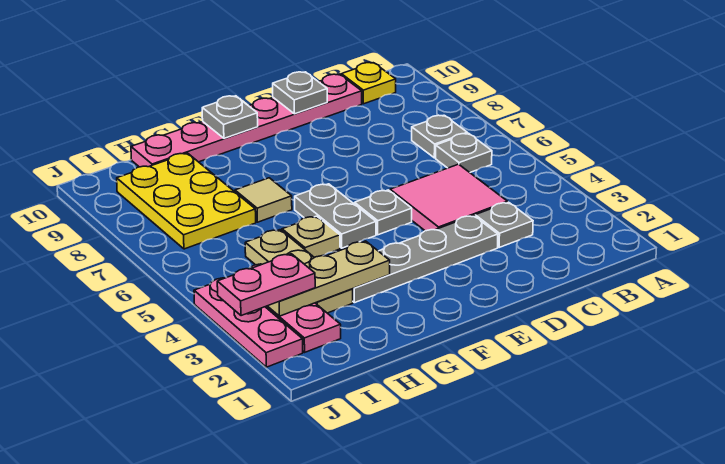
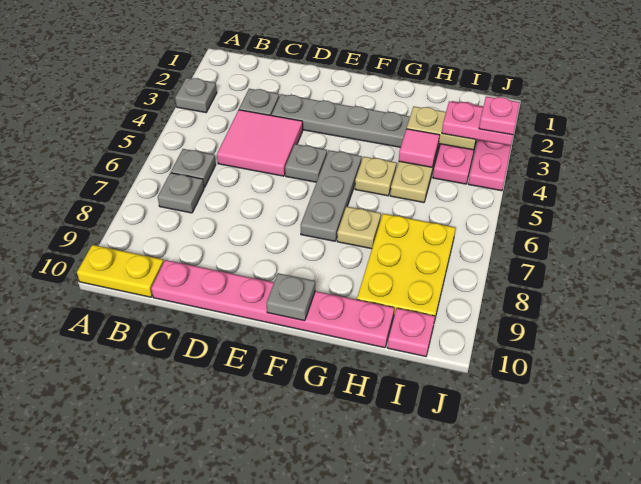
yellow 1x1 plate [341,63,396,104] -> yellow 1x2 plate [77,245,164,297]
grey 1x1 plate [273,72,327,114] -> grey 1x1 plate moved to [175,78,217,113]
grey 1x2 plate [295,184,376,248] -> grey 1x3 plate [301,150,362,241]
tan 1x3 plate [268,241,390,316] -> tan 1x2 plate [407,106,476,150]
tan 1x1 tile [235,178,292,222] -> tan 1x1 plate [337,207,381,249]
none -> pink 1x1 tile [399,129,440,167]
none -> pink 1x1 plate [387,308,435,357]
none -> pink 1x1 plate [479,96,520,135]

